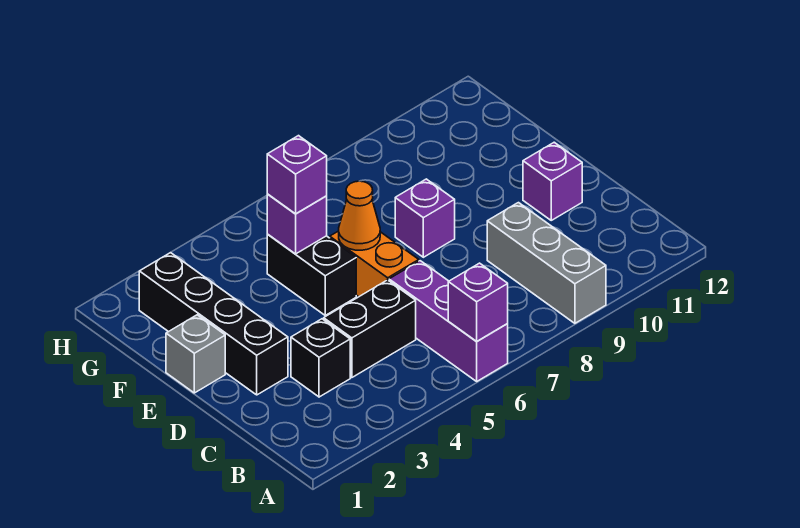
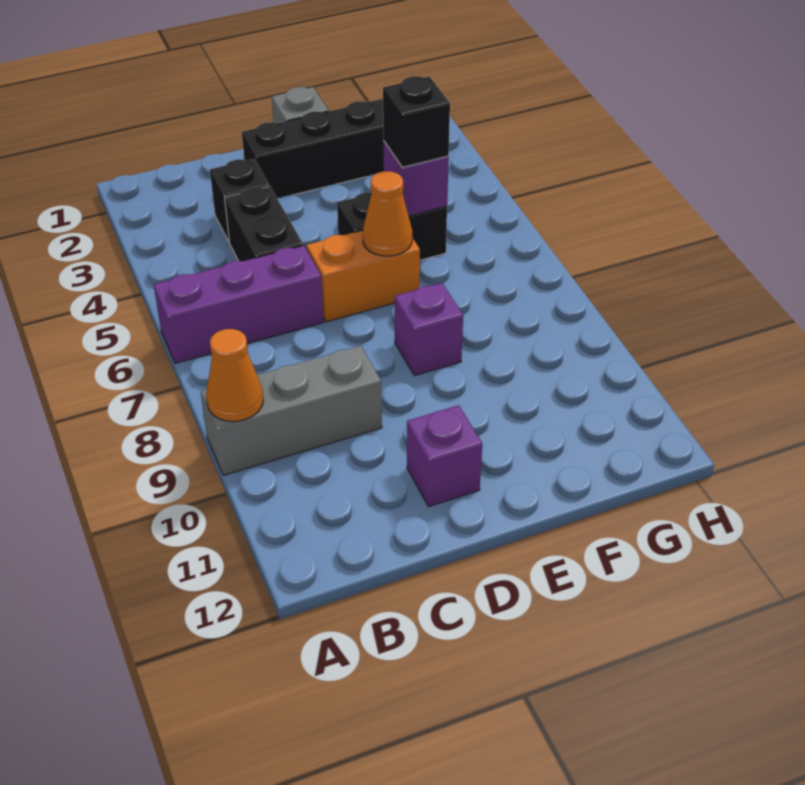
purple 1x1 brick [448,263,508,342] -> none
none -> orange 1x1 cone [206,329,263,422]
purple 1x1 brick [267,136,327,214] -> black 1x1 brick [383,77,450,167]

